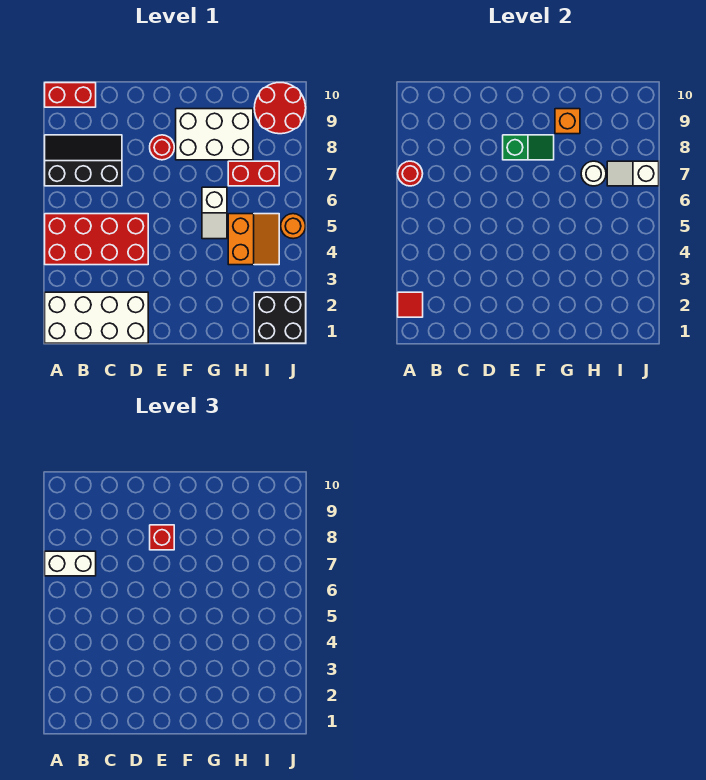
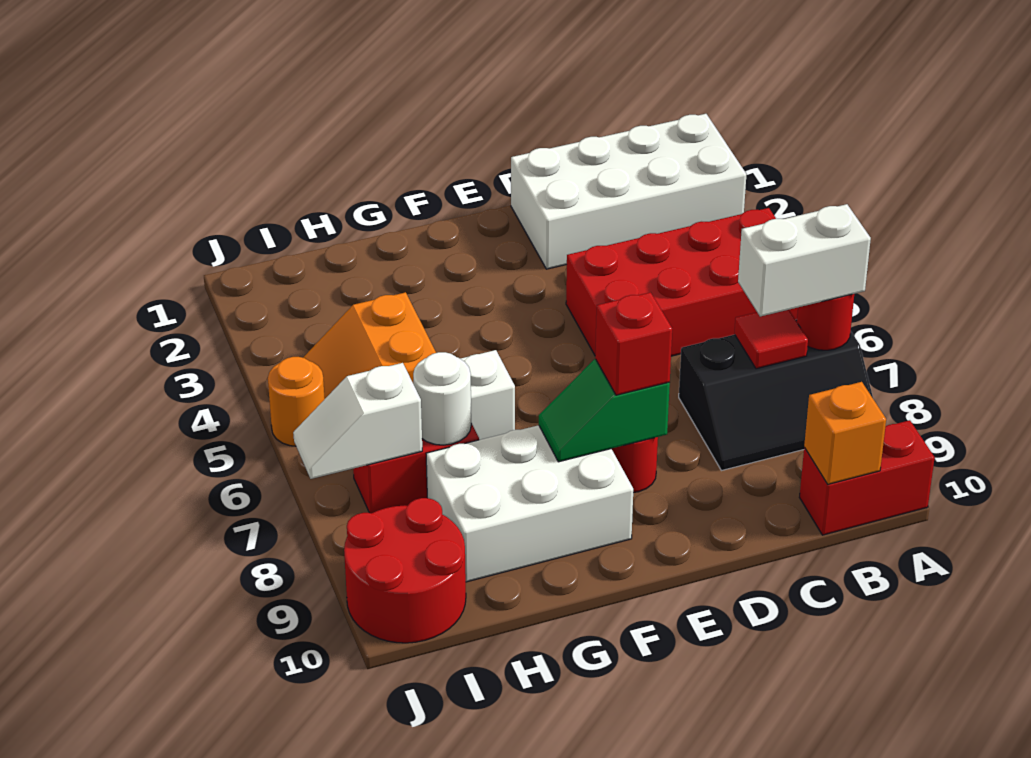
red 1x1 tile [398,292,423,317] -> red 1x1 tile moved to [734,310,808,369]
orange 1x1 brick [555,109,580,134] -> orange 1x1 brick moved to [804,382,886,484]
black 2x2 brick [254,292,306,343] -> none
white 1x2 slope [607,161,659,186] -> white 1x2 slope turned to [293,363,422,479]

